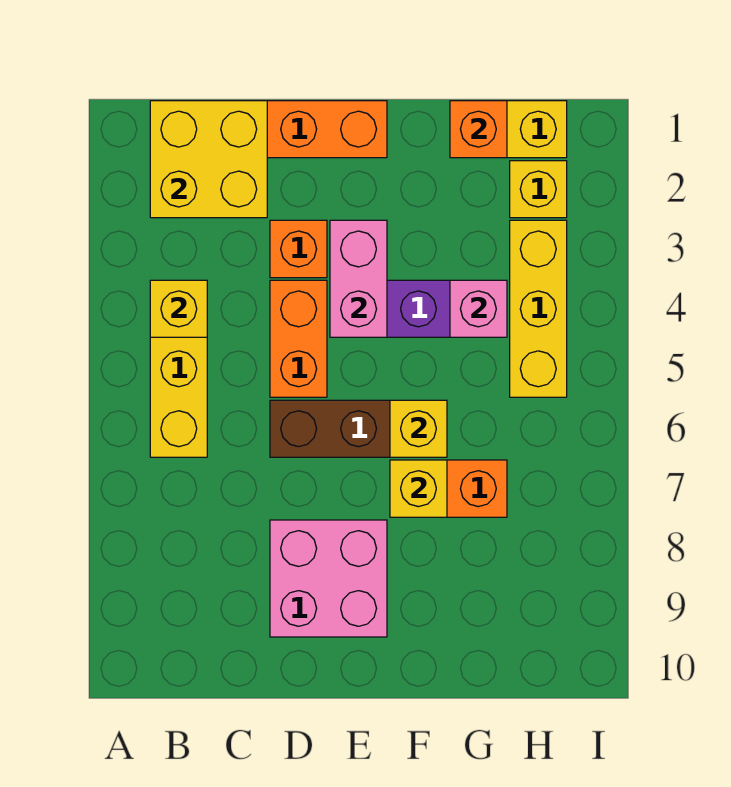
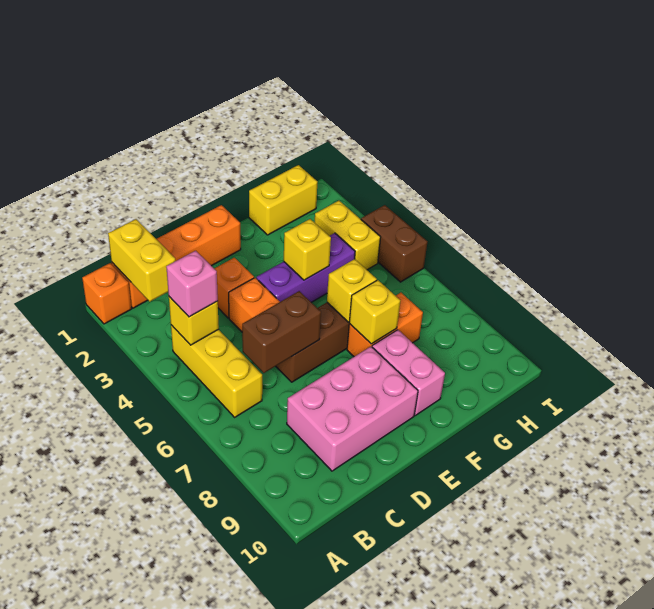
yellow 2x2 brick [150,101,267,218] -> yellow 1x2 brick [108,219,175,302]
none -> brown 1x2 brick [242,291,321,373]
pink 2x2 brick [270,520,387,637] -> pink 2x3 brick [287,347,418,471]
pink 1x2 brick [330,220,387,337] -> pink 1x2 brick moved to [372,330,445,415]
orange 1x1 brick [450,101,507,158] -> orange 1x1 brick moved to [82,263,131,324]
pink 1x1 brick [450,280,507,337] -> pink 1x1 brick moved to [166,251,218,317]
yellow 1x1 brick [510,161,567,218] -> yellow 1x1 brick moved to [284,219,331,280]
yellow 1x3 brick [510,220,567,397] -> yellow 1x2 brick [315,201,381,270]
none -> brown 1x2 brick [361,205,427,282]

